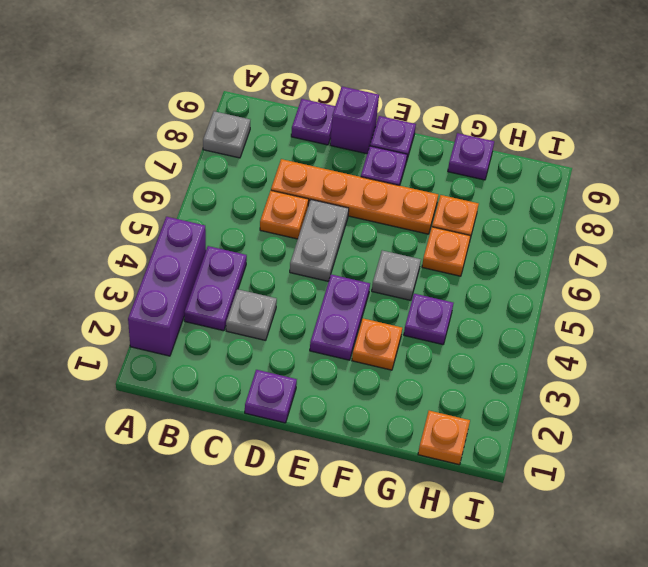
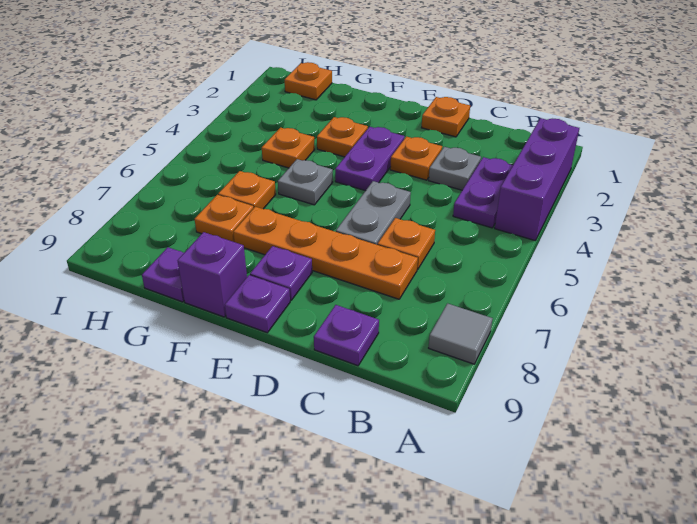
grey 1x1 plate [203,111,250,158] -> grey 1x1 tile [429,303,493,364]
purple 1x1 plate [245,370,297,423] -> orange 1x1 plate [422,97,470,137]
none -> orange 1x1 plate [390,137,442,180]
purple 1x1 brick [330,87,379,154] -> purple 1x1 brick moved to [178,232,247,317]
purple 1x1 plate [404,294,453,345] -> orange 1x1 plate [262,128,315,168]

